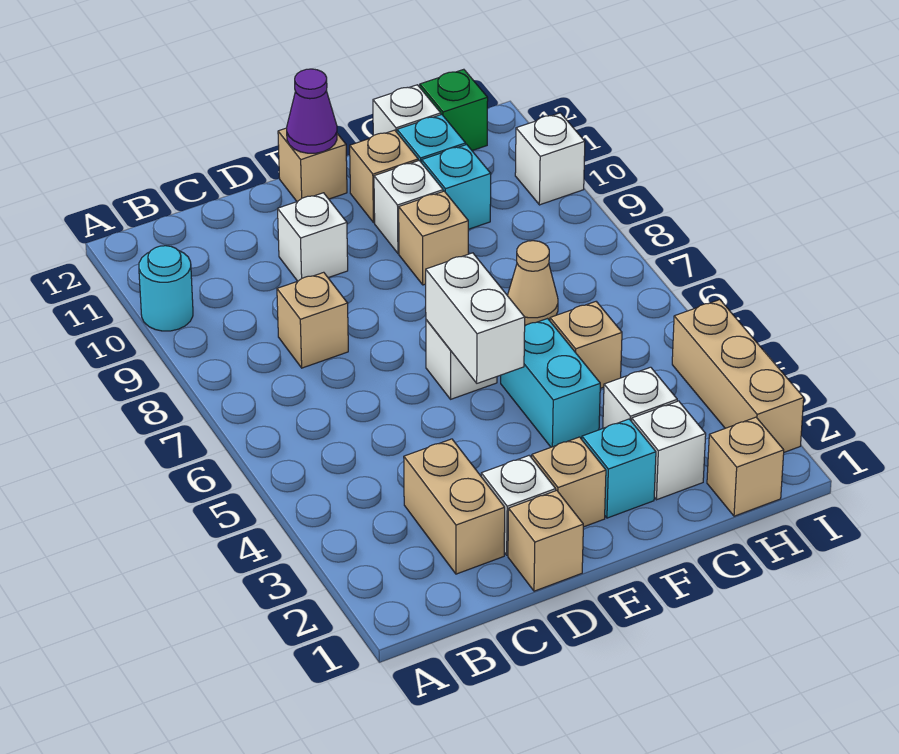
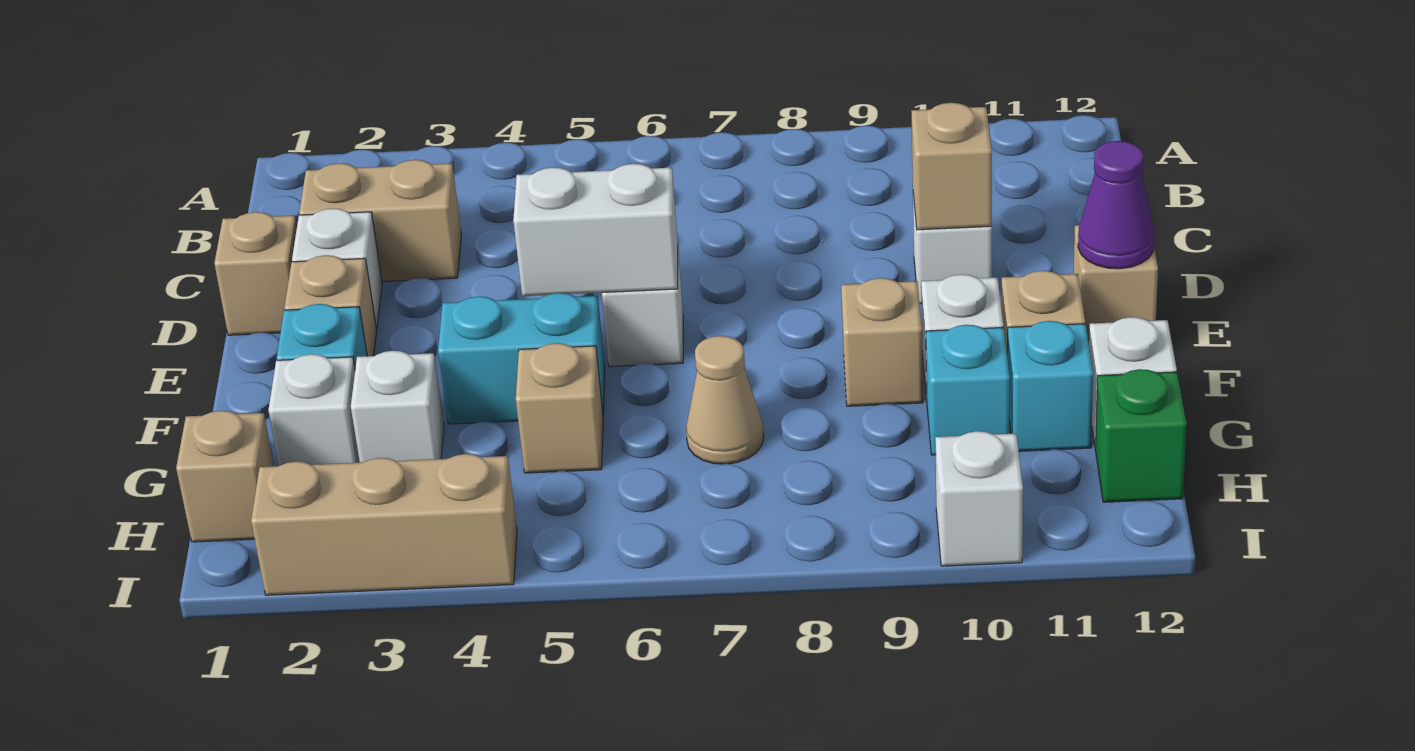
cyan 1x1 round brick [139,246,193,331] -> none
tan 1x1 brick [277,272,348,368] -> tan 1x1 brick moved to [911,103,992,230]

